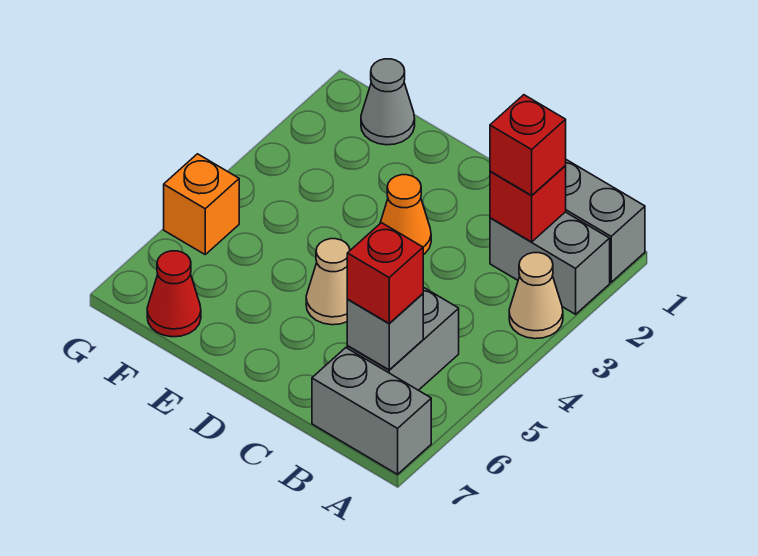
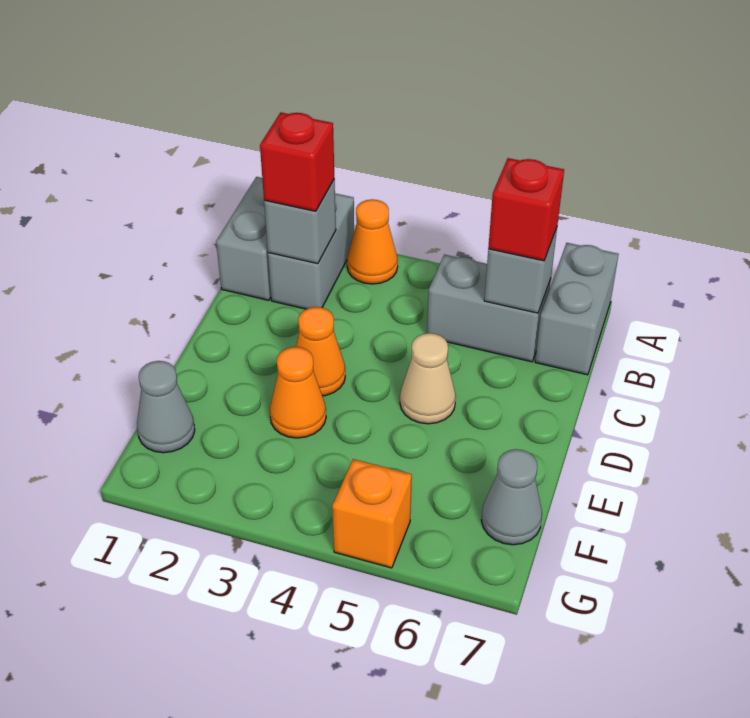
tan 1x1 cone [509,253,563,339] -> orange 1x1 cone [347,199,398,284]
red 1x1 brick [490,166,566,242] -> grey 1x1 brick [264,179,336,264]
none -> orange 1x1 cone [270,347,326,438]
red 1x1 cone [147,251,201,337] -> grey 1x1 cone [481,449,542,545]

